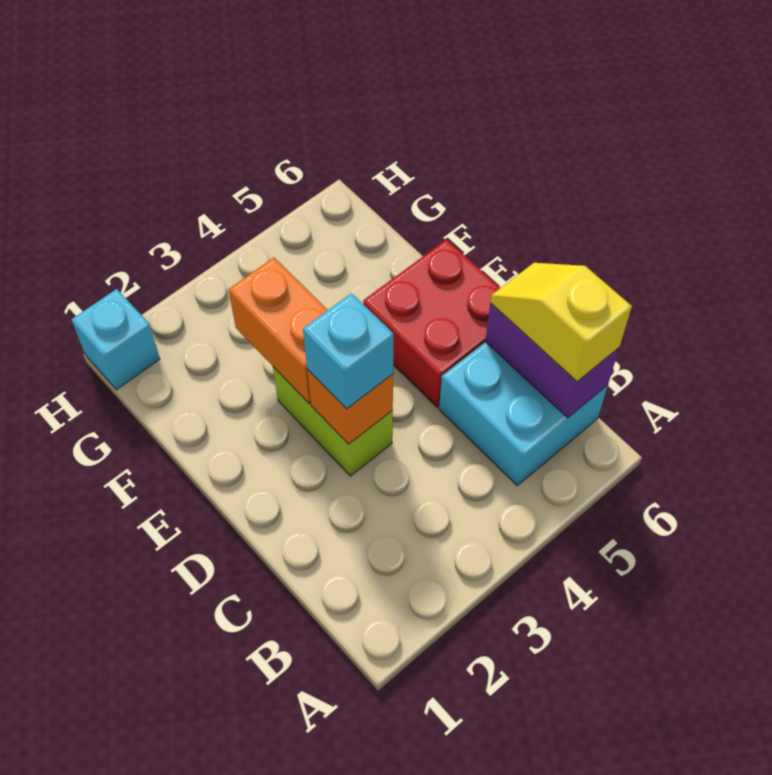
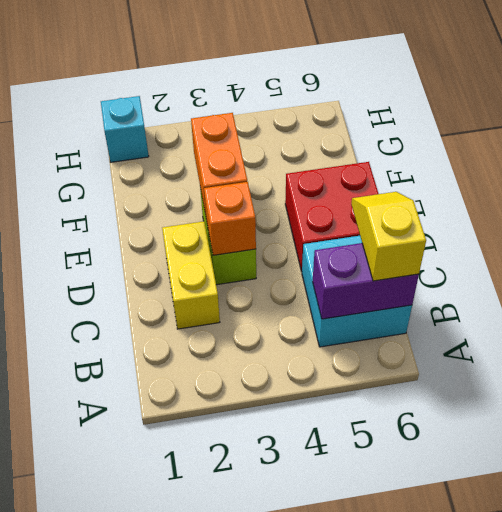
purple 1x2 brick [485,303,619,418] -> purple 1x2 brick turned to [313,243,419,319]
none -> yellow 1x2 brick [162,221,220,329]
cyan 1x1 brick [303,293,393,409] -> none

